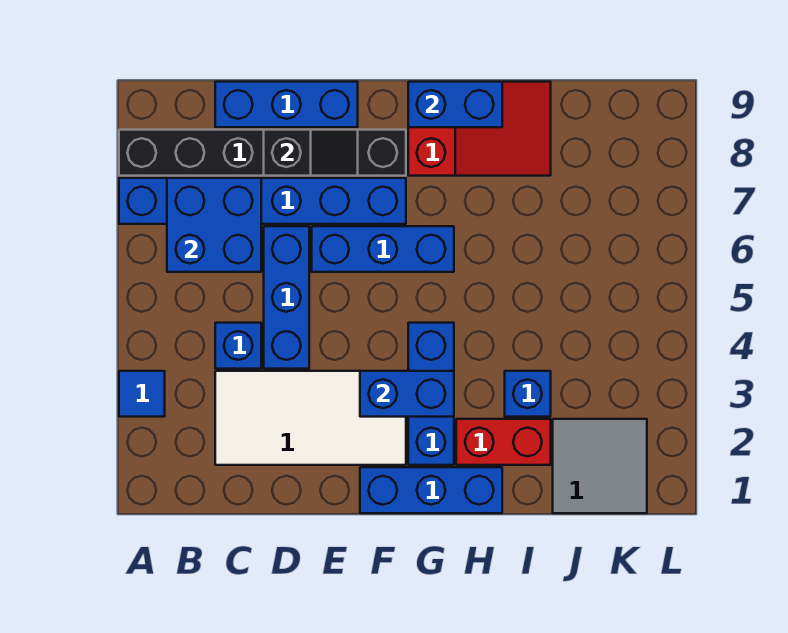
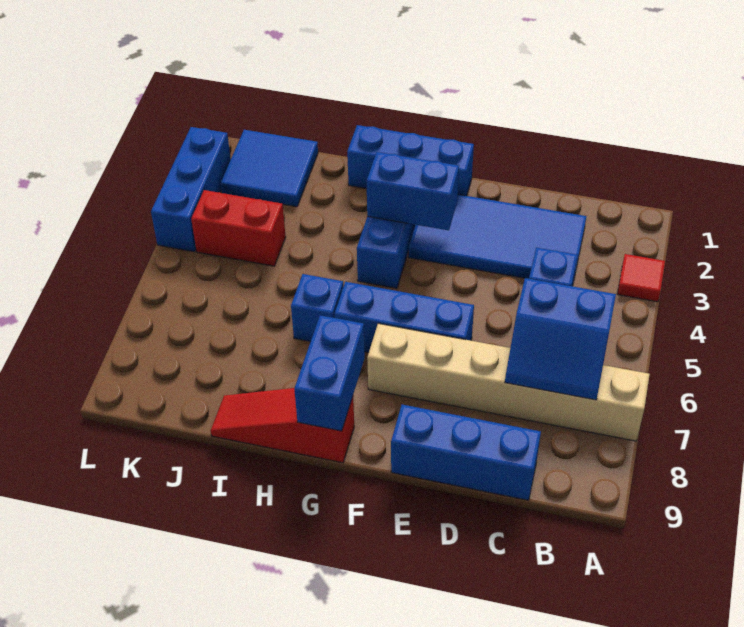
blue 1x1 tile [119,371,165,417] -> red 1x1 tile [617,254,665,302]
blue 1x6 brick [119,178,406,224] -> tan 1x6 brick [367,323,650,441]
black 1x6 brick [119,130,406,176] -> none
blue 2x2 brick [167,178,261,272] -> blue 2x2 slope [505,278,616,400]
white 2x4 tile [215,371,406,465] -> blue 2x4 tile [409,195,586,282]
blue 1x3 brick [264,226,309,369] -> blue 1x3 brick moved to [151,127,231,252]
black 1x2 slope [264,130,358,176] -> none
red 2x3 slope [408,82,551,176] -> red 1x3 slope [211,388,354,463]
blue 1x2 brick [408,82,502,127] -> blue 1x2 brick turned to [294,315,365,431]
red 1x2 brick [456,419,551,465] -> red 1x2 brick moved to [191,190,286,266]
blue 1x1 brick [505,371,551,417] -> blue 1x1 brick moved to [291,274,343,342]
grey 2x2 tile [553,419,647,513] -> blue 2x2 tile [221,130,318,207]

